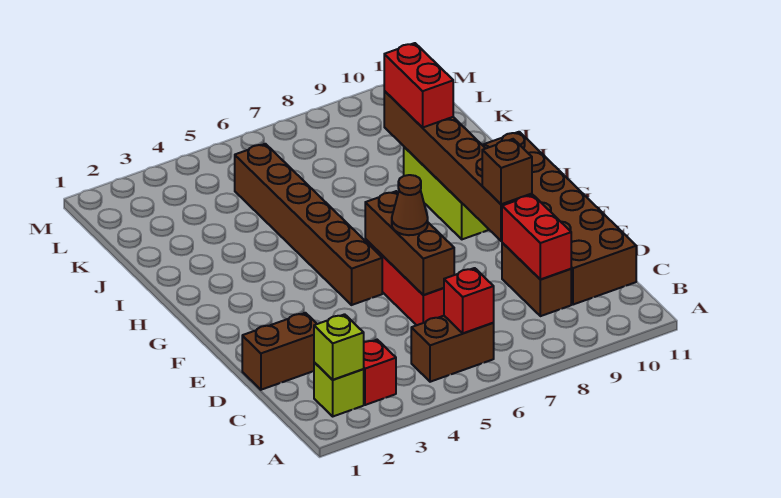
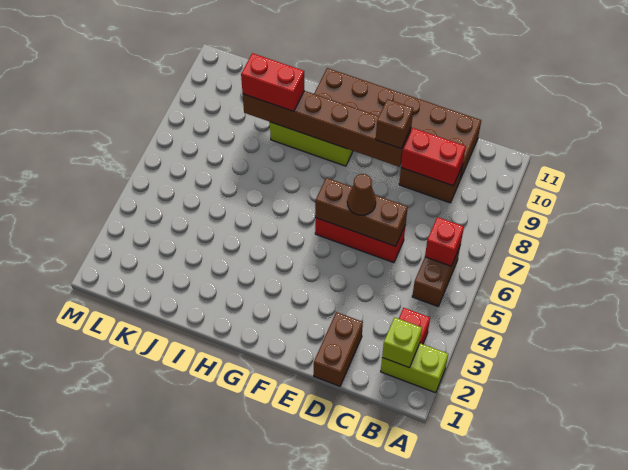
lime 1x1 brick [314,362,364,416] -> lime 1x2 brick [381,343,448,393]
brown 1x6 brick [235,144,382,305] -> none

